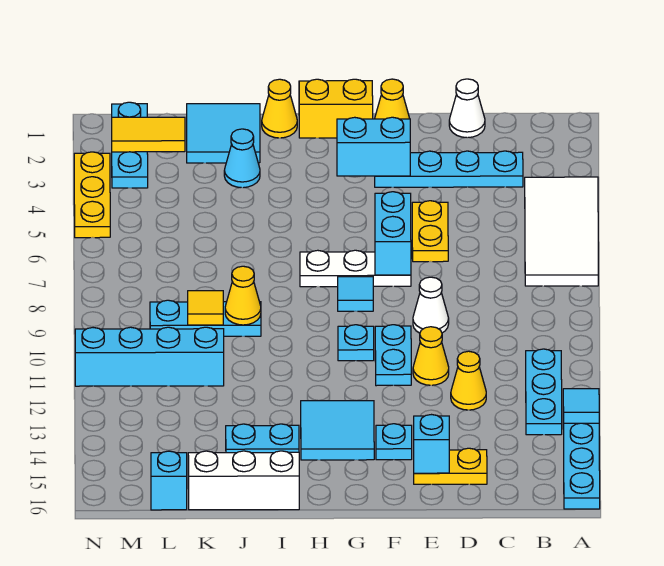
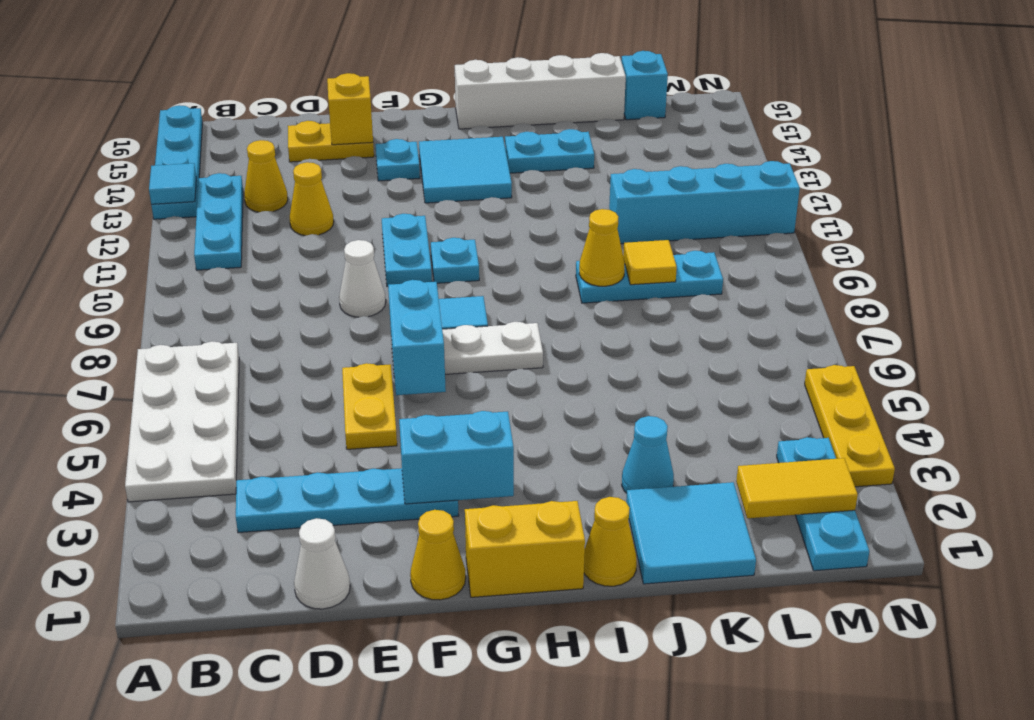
white 2x4 tile [525,177,598,286] -> white 2x4 plate [125,341,239,502]
yellow 1x1 cone [413,327,449,385] -> yellow 1x1 cone moved to [244,140,288,212]
cyan 1x1 brick [414,415,449,473] -> yellow 1x1 brick [327,73,373,145]
white 1x3 brick [188,451,299,510] -> white 1x4 brick [455,53,626,129]

